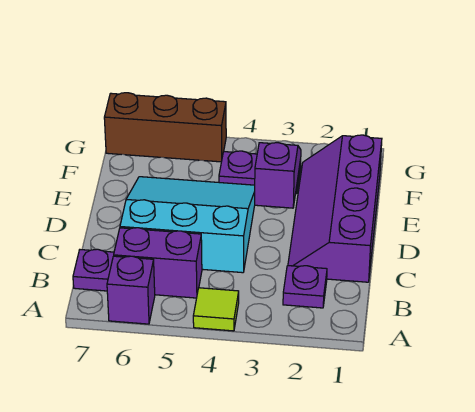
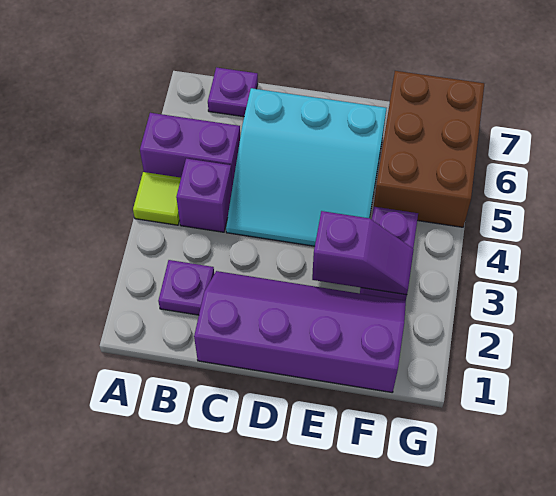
purple 1x1 brick [107,256,155,324] -> purple 1x1 brick moved to [176,159,232,232]
purple 1x2 brick [114,228,202,298] -> purple 1x2 brick turned to [140,113,240,187]
cyan 3x3 slope [120,177,255,273] -> cyan 3x3 slope turned to [226,88,387,246]
brown 1x3 brick [104,93,226,162] -> brown 2x3 brick [374,71,484,227]

